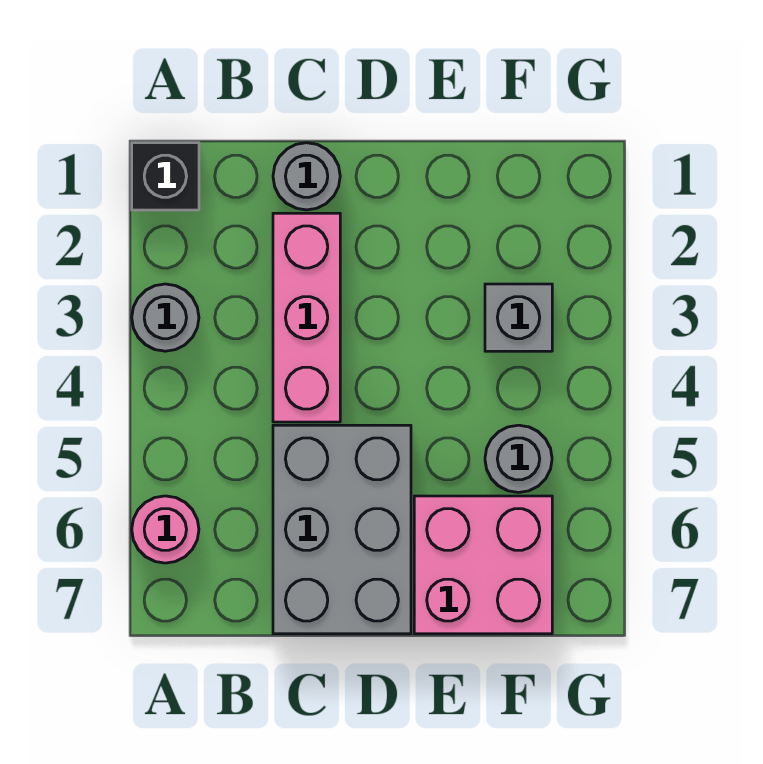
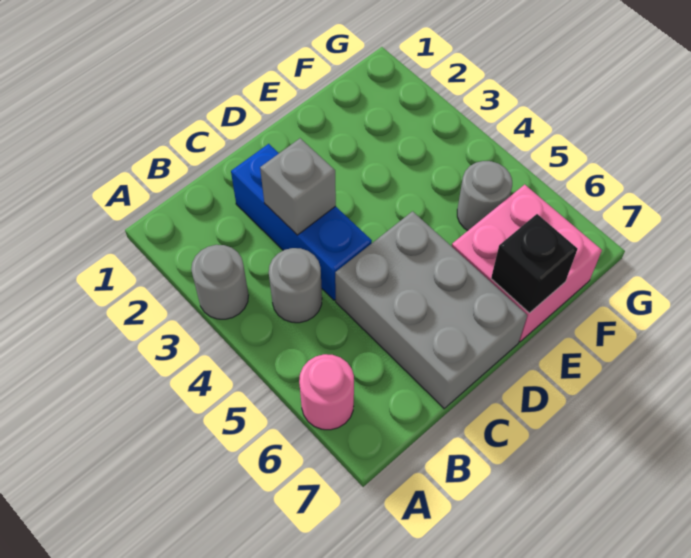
black 1x1 brick [132,143,199,210] -> black 1x1 brick moved to [491,214,578,313]
grey 1x1 round brick [273,143,340,210] -> grey 1x1 round brick moved to [269,248,322,323]
pink 1x3 brick [273,213,340,422] -> blue 1x3 brick [231,144,372,300]
grey 1x1 brick [485,284,552,351] -> grey 1x1 brick moved to [260,138,336,235]

